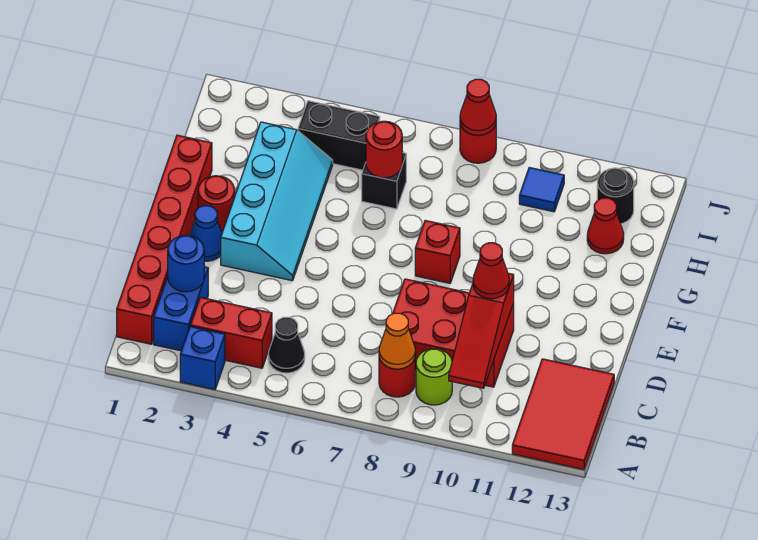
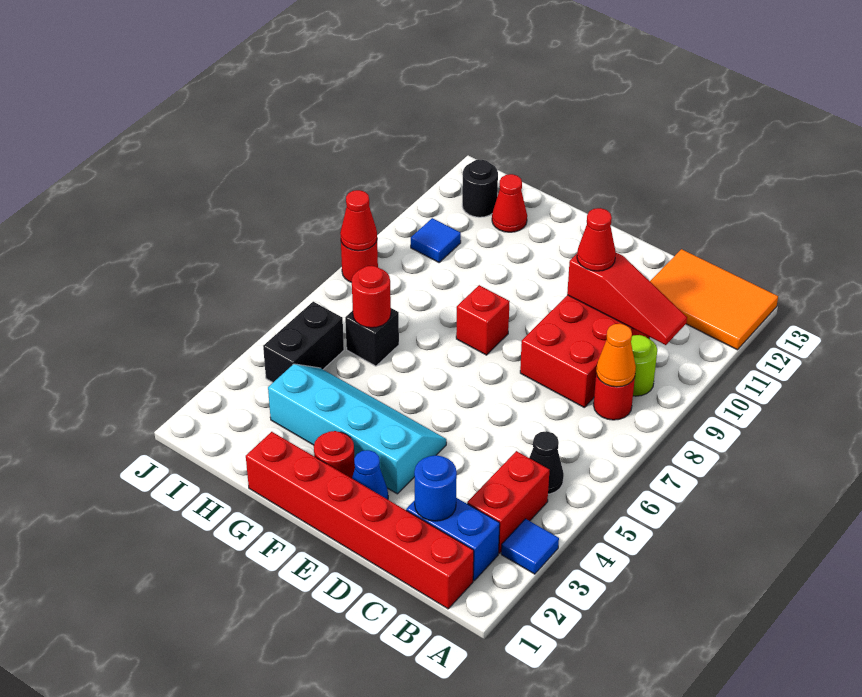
blue 1x1 brick [180,327,225,389] -> blue 1x1 tile [501,519,559,574]
red 2x3 tile [512,359,614,470] -> orange 2x3 tile [650,249,778,350]

